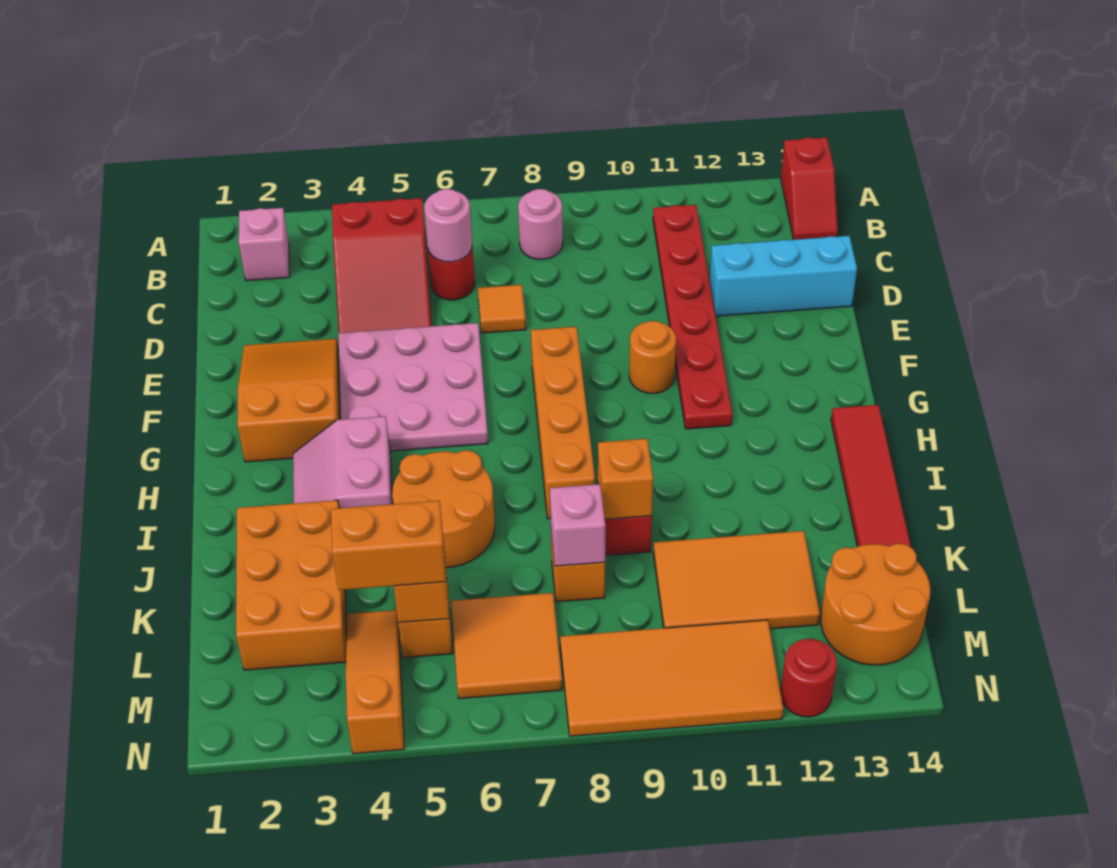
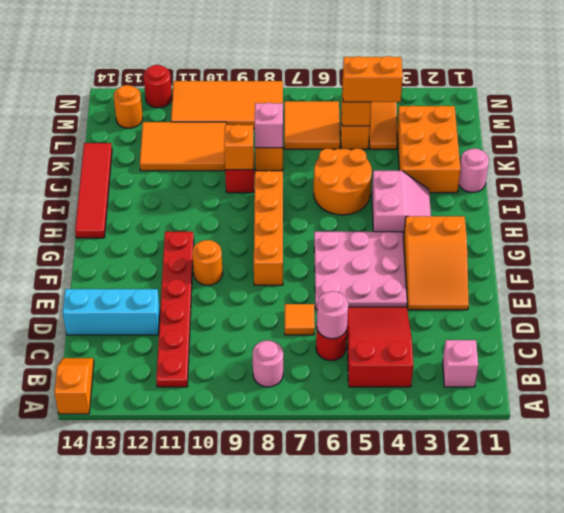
red 1x2 slope [781,137,838,240] -> orange 1x2 slope [54,358,94,414]
none -> pink 1x1 round brick [459,148,489,192]
orange 2x2 round brick [820,543,930,665] -> orange 1x1 round brick [114,85,143,128]

